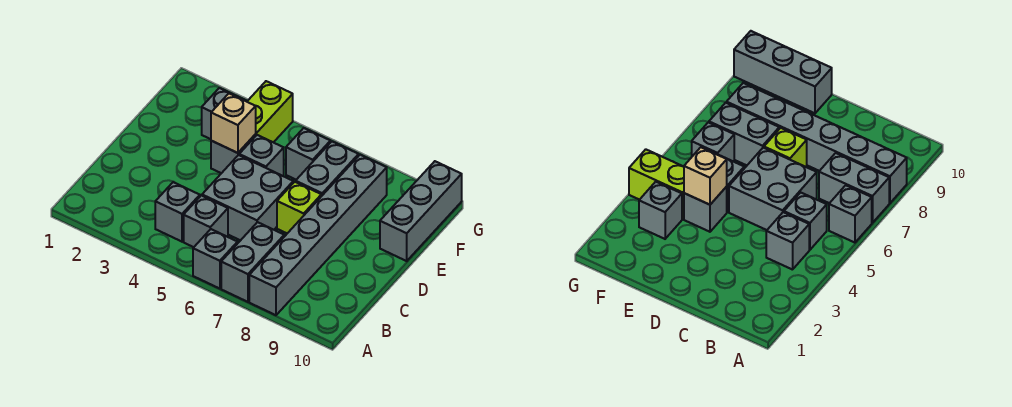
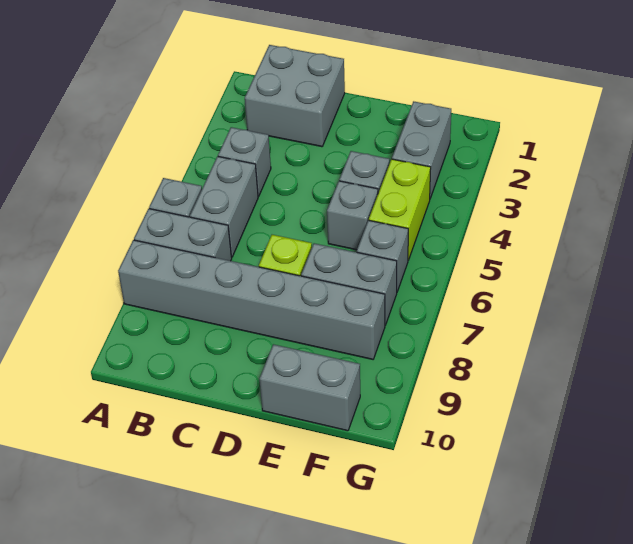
grey 1x1 brick [184,196,228,247] -> grey 1x2 brick [190,156,258,257]
grey 2x2 brick [202,155,293,240] -> grey 2x2 brick moved to [245,45,345,147]
tan 1x1 brick [211,94,256,153] -> none
grey 1x3 brick [380,161,462,261] -> grey 1x2 brick [260,344,360,431]
grey 1x1 brick [202,88,246,139] -> grey 1x2 brick [392,101,451,198]
lime 1x2 brick [247,81,293,142] -> lime 1x2 brick turned to [369,159,431,260]

